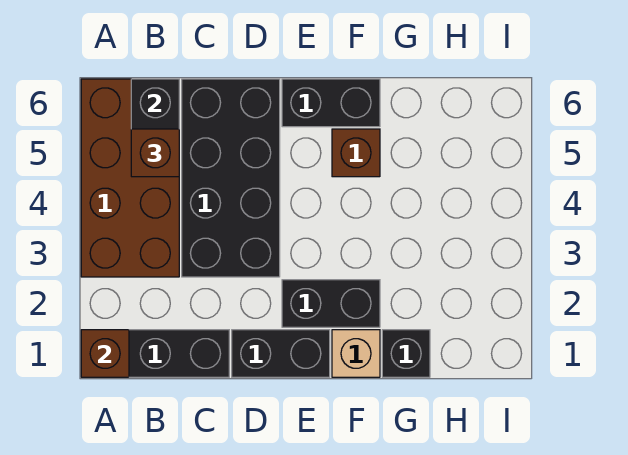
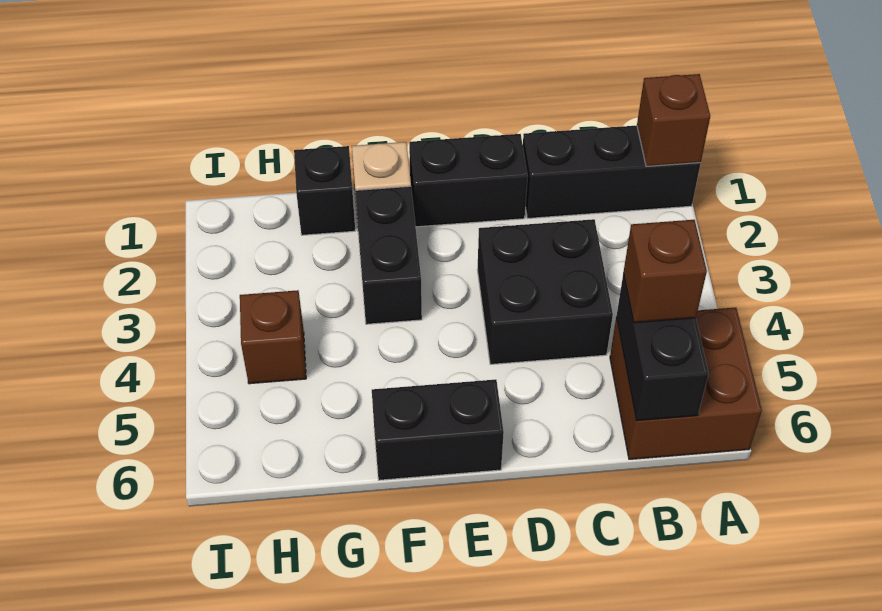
brown 2x4 brick [81,79,179,277] -> brown 2x2 brick [610,307,762,459]
black 2x4 brick [182,79,280,277] -> black 2x2 brick [477,219,613,364]
black 1x2 brick [282,280,380,327] -> black 1x2 brick turned to [355,186,422,324]
brown 1x1 brick [332,129,380,177] -> brown 1x1 brick moved to [240,290,306,384]

